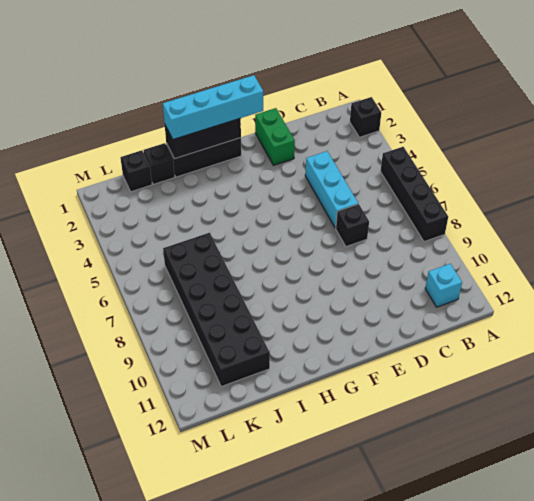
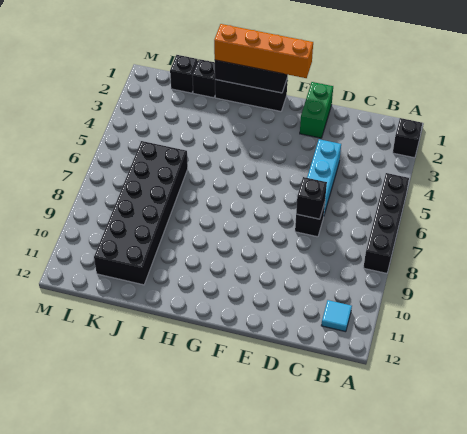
cyan 1x1 brick [425,264,462,307] -> cyan 1x1 tile [321,300,352,332]
none -> black 1x1 brick [296,177,327,219]
cyan 1x4 brick [163,75,263,139] -> orange 1x4 brick [214,24,313,78]

